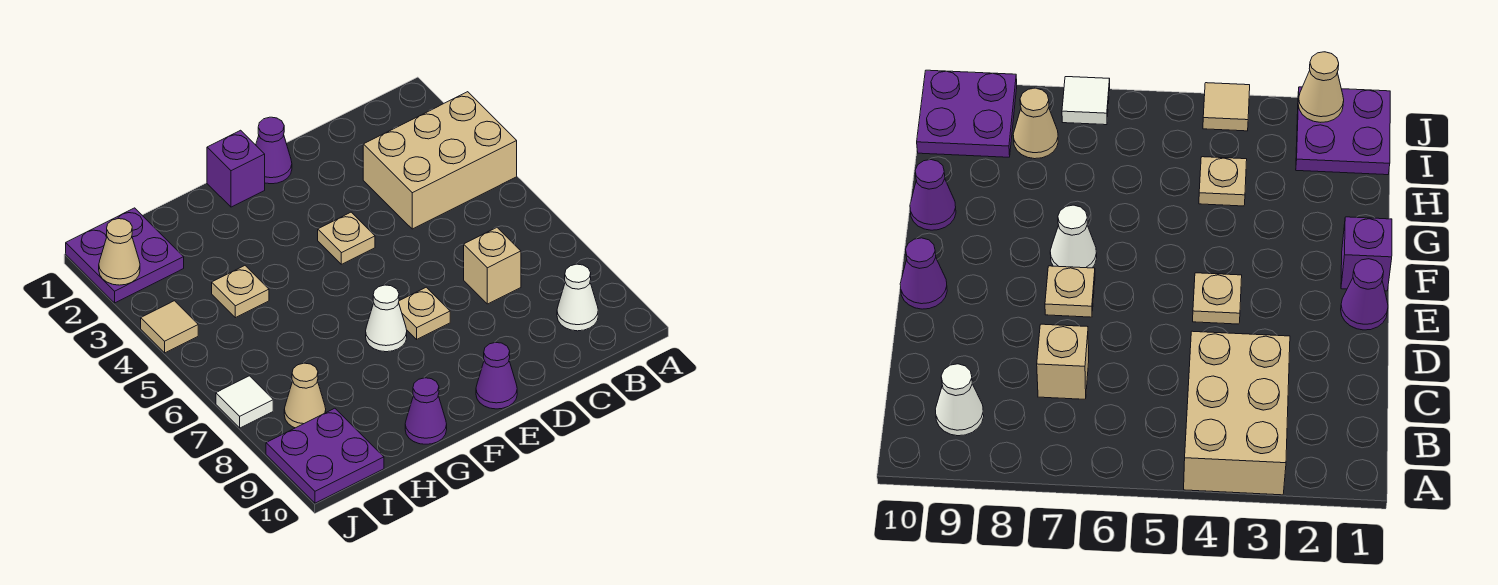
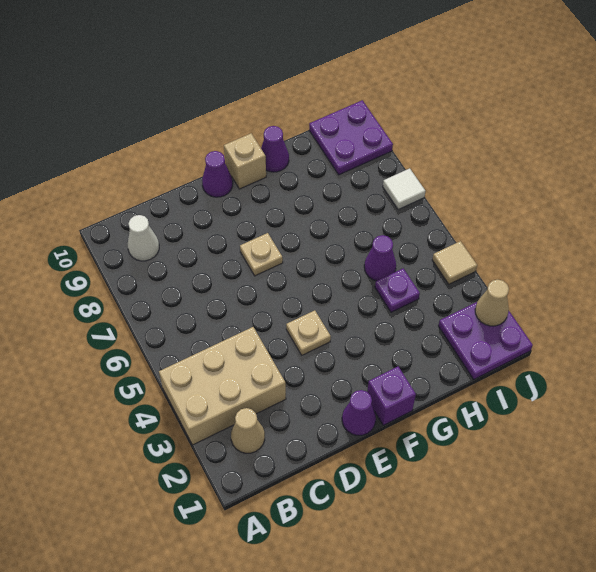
tan 1x1 brick [464,227,521,304] -> tan 1x1 brick moved to [224,134,266,189]
white 1x1 cone [366,285,407,352] -> none
tan 1x1 plate [212,266,269,318] -> purple 1x1 plate [375,268,420,312]
none -> purple 1x1 cone [364,235,396,281]
tan 1x1 cone [284,363,326,428] -> tan 1x1 cone moved to [231,408,265,453]

